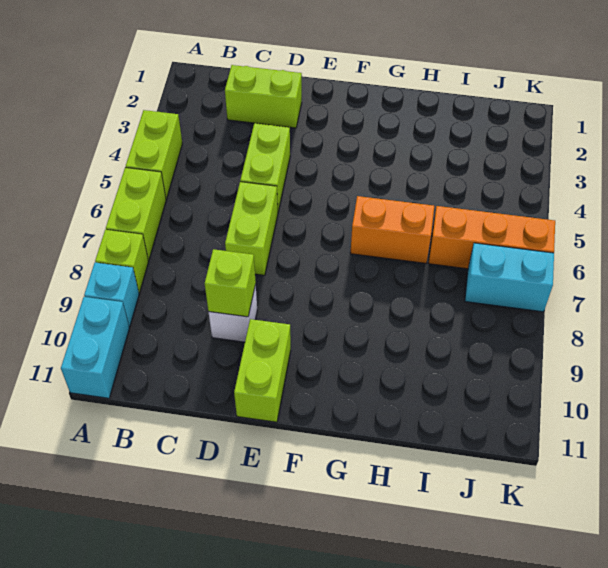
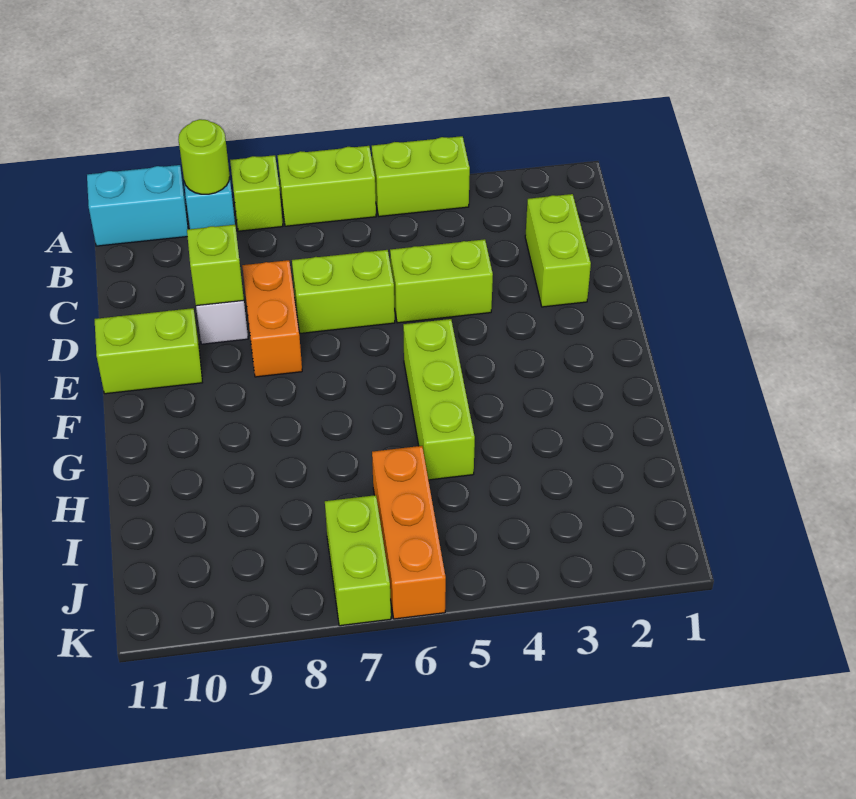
none -> lime 1x1 round brick [178,119,230,194]
none -> lime 1x3 brick [403,319,475,480]
orange 1x2 brick [350,196,434,263] -> orange 1x2 brick moved to [242,260,302,377]
cyan 1x2 brick [465,243,554,312] -> lime 1x2 brick [325,495,391,626]

